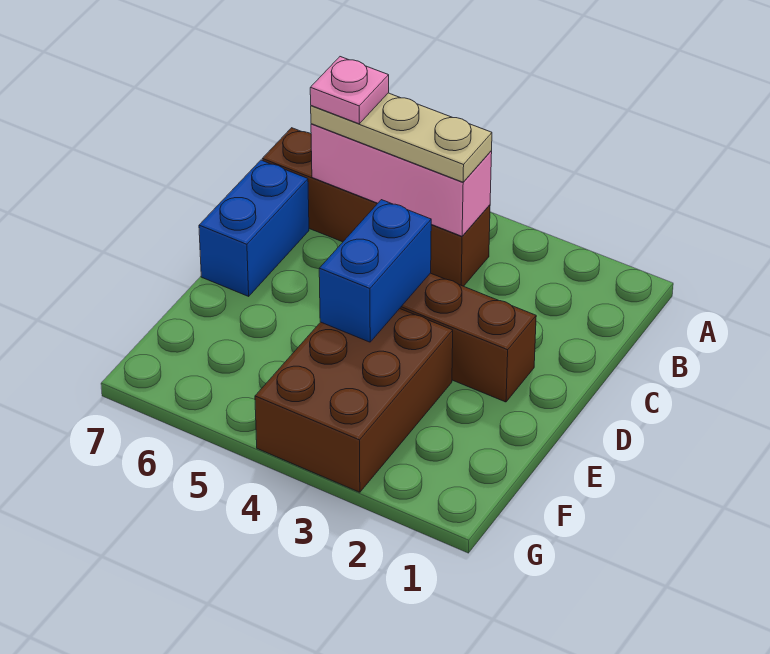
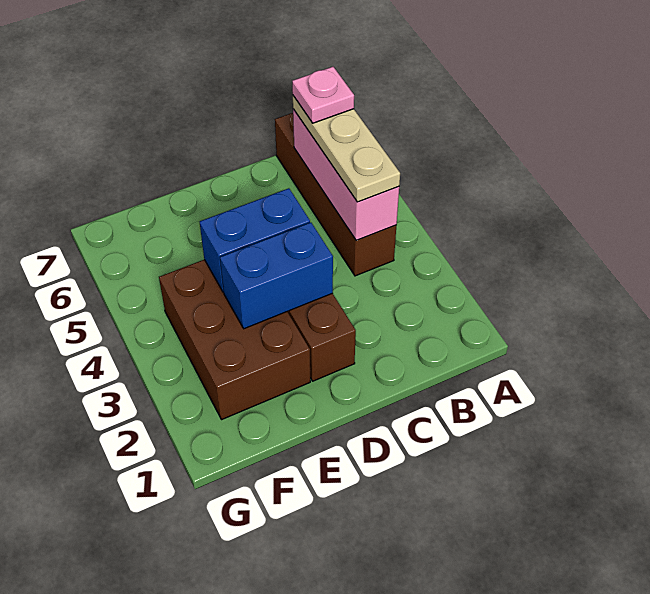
blue 1x2 brick [199,160,309,296] -> blue 1x2 brick moved to [220,222,333,329]
brown 2x3 brick [255,309,453,492] -> brown 2x3 brick turned to [159,260,310,420]

